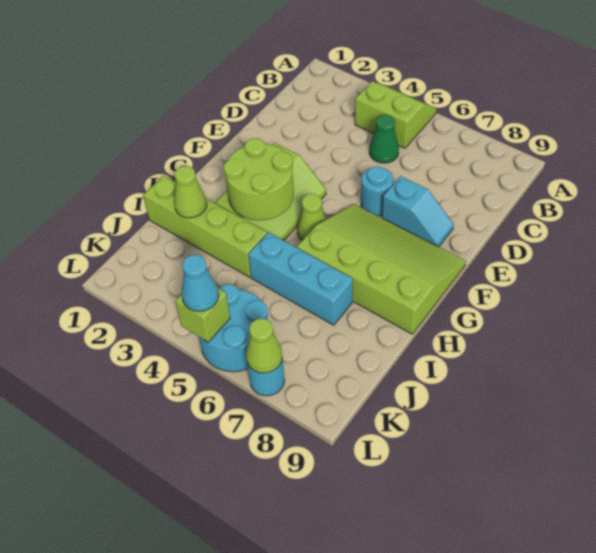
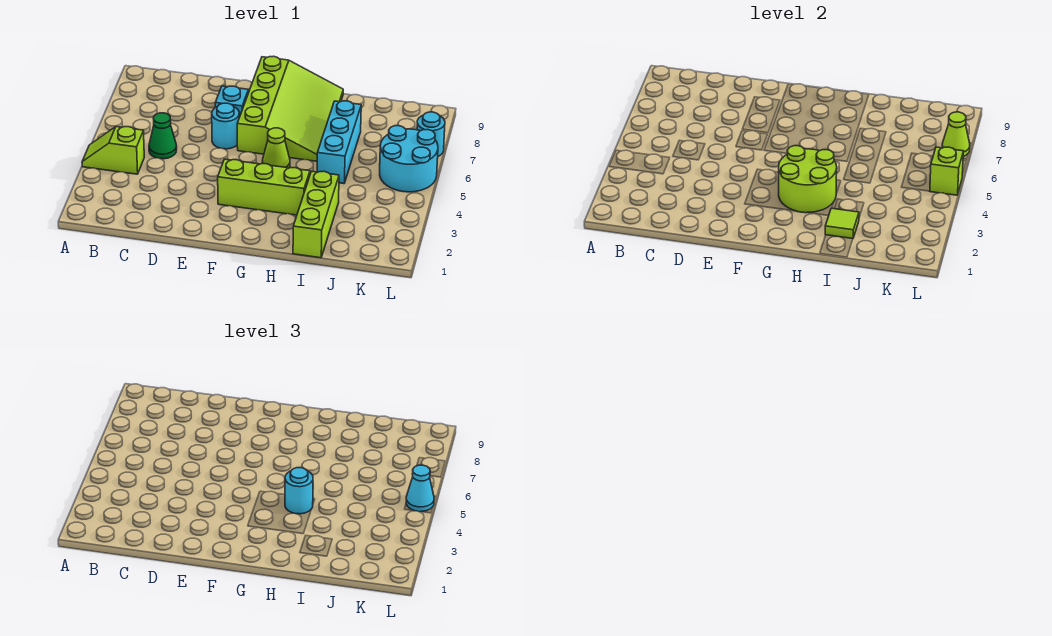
lime 2x2 slope [355,81,437,148] -> lime 1x2 slope [82,127,144,174]
lime 3x4 slope [297,204,466,334] -> lime 3x4 slope turned to [237,56,343,161]
none -> cyan 1x1 round brick [285,468,313,514]
lime 1x4 brick [143,176,267,277] -> lime 1x3 brick [293,171,339,258]
lime 1x1 cone [174,166,207,218] -> lime 1x1 tile [825,208,859,239]

